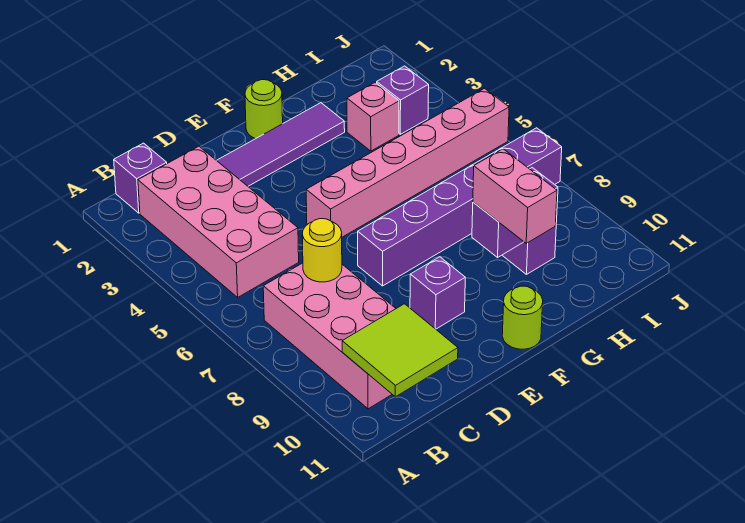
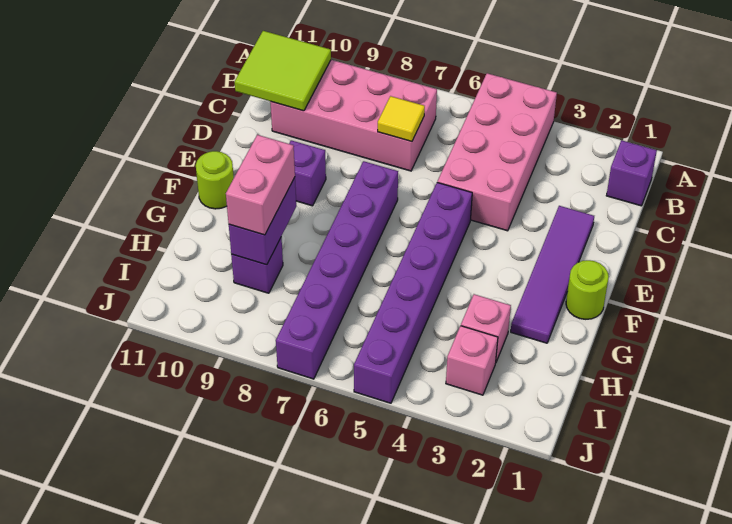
pink 2x4 brick [138,146,299,297] -> pink 2x4 brick turned to [437,73,557,231]
yellow 1x1 round brick [302,219,342,282] -> yellow 1x1 tile [378,96,425,142]
pink 1x6 brick [306,89,509,237] -> purple 1x6 brick [354,183,472,403]
pink 1x2 brick [473,149,557,243] -> pink 1x2 brick turned to [226,135,295,235]
purple 1x1 brick [377,66,429,134] -> pink 1x1 brick [446,326,498,395]

